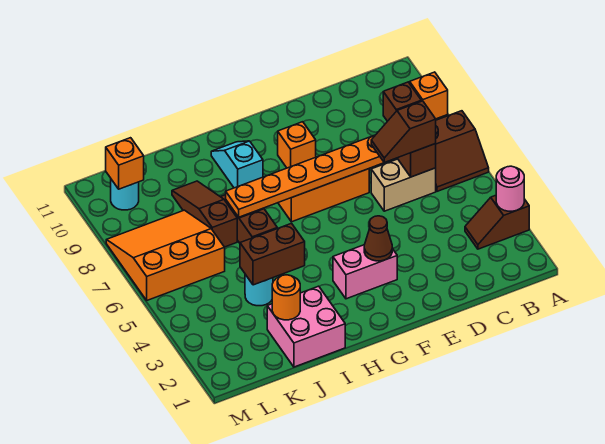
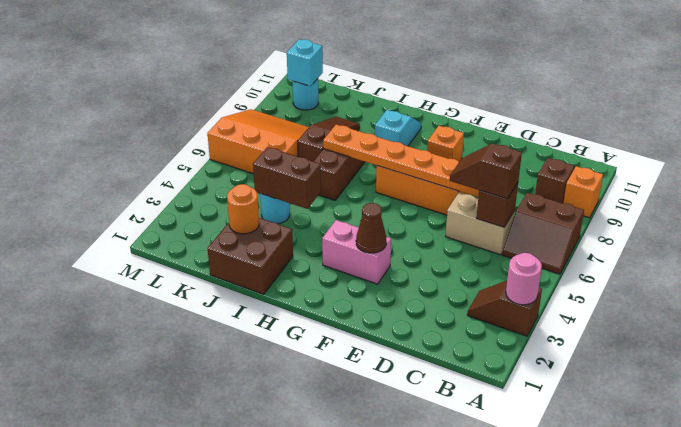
pink 2x2 brick [267,286,345,367] -> brown 2x2 brick [208,218,293,294]
orange 1x1 brick [106,138,144,189] -> cyan 1x1 brick [287,39,323,86]

